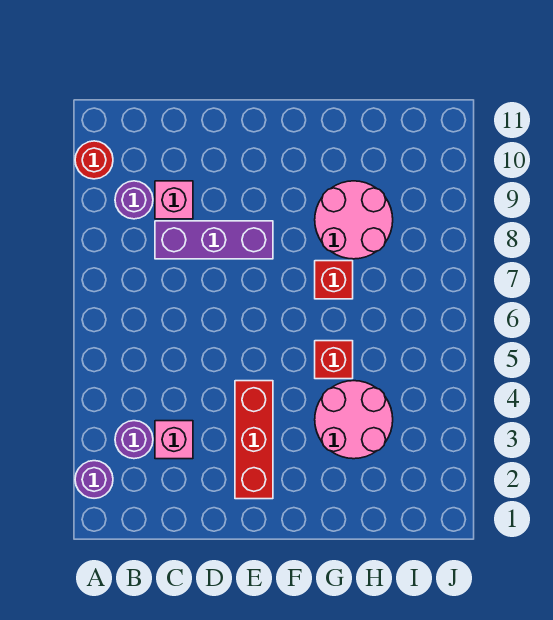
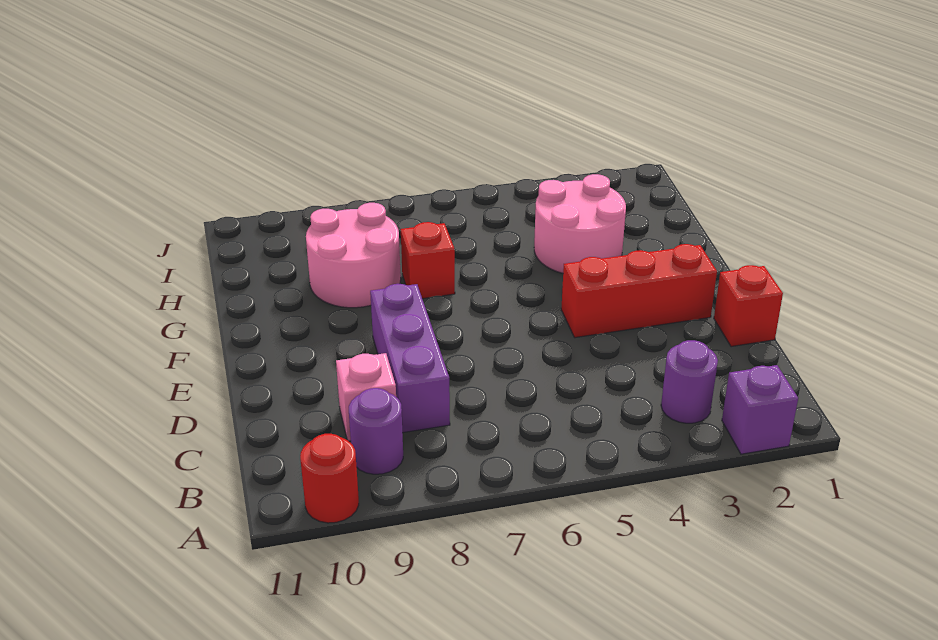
purple 1x1 round brick [75,461,113,498] -> purple 1x1 brick [722,365,798,454]
pink 1x1 brick [155,421,193,459] -> none
red 1x1 brick [315,341,353,379] -> red 1x1 brick moved to [714,265,783,347]

